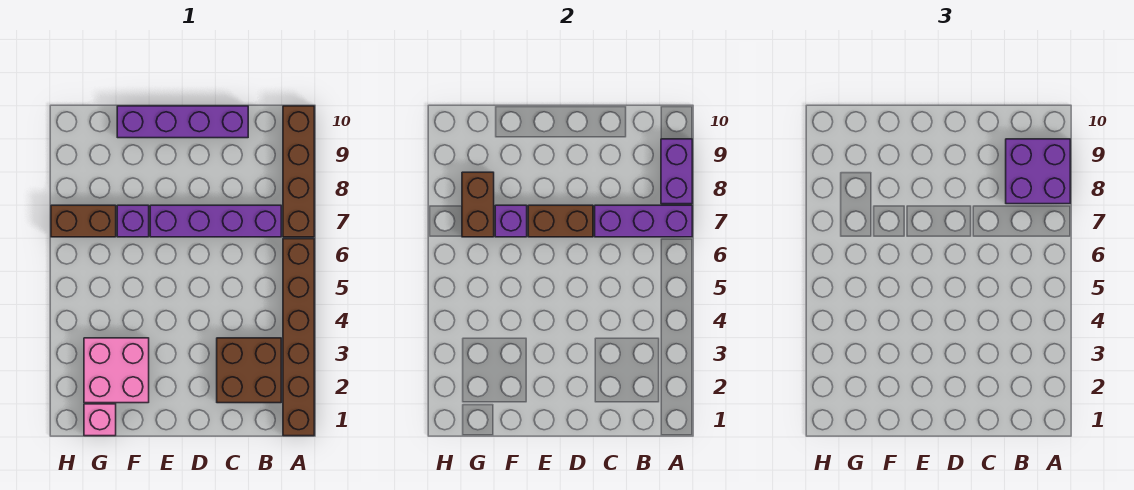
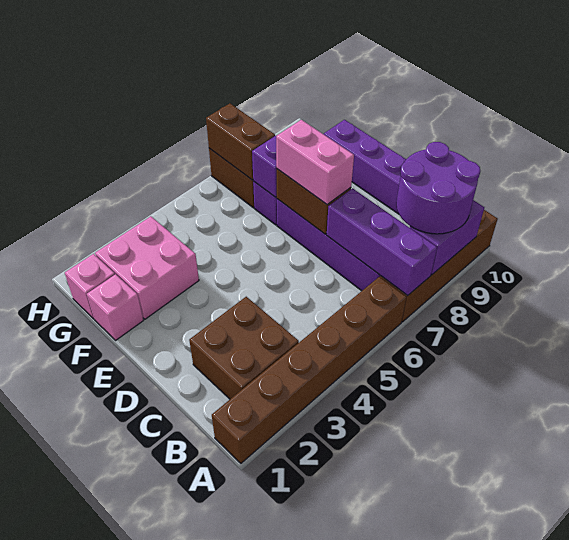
purple 2x2 brick [1006,139,1070,204] -> purple 2x2 round brick [396,142,480,234]
none -> pink 1x2 brick [276,120,354,205]
none -> pink 1x1 brick [87,274,143,340]
brown 1x2 brick [462,172,494,237] -> brown 1x2 brick turned to [206,103,275,180]

